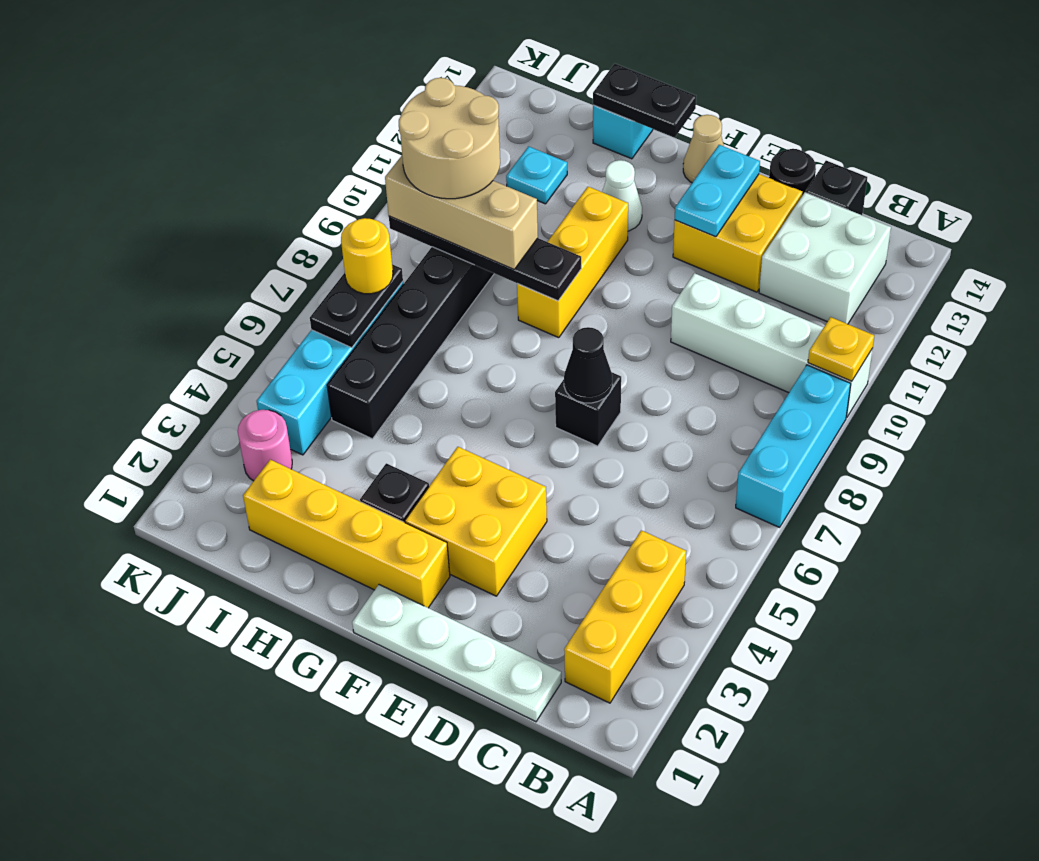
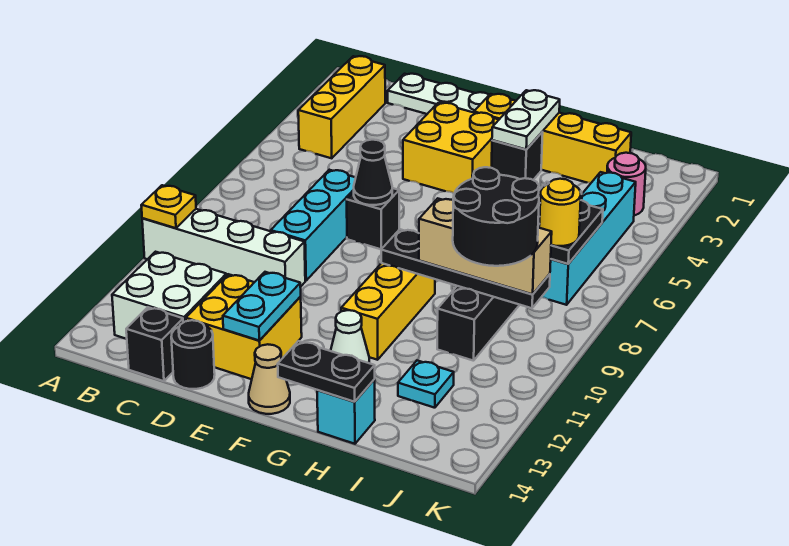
cyan 1x3 brick [736,365,851,527] -> cyan 1x3 brick moved to [271,170,356,281]
none -> white 1x2 plate [492,90,560,149]
tan 2x2 round brick [399,78,500,199] -> black 2x2 round brick [453,167,539,266]

